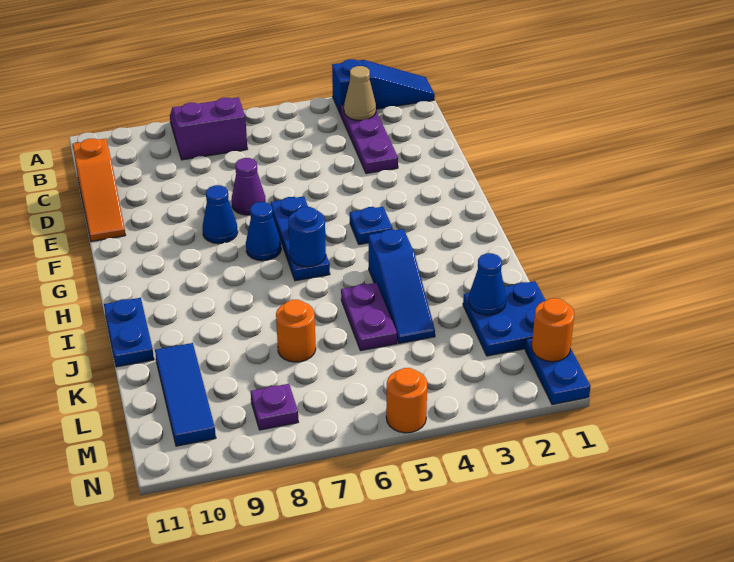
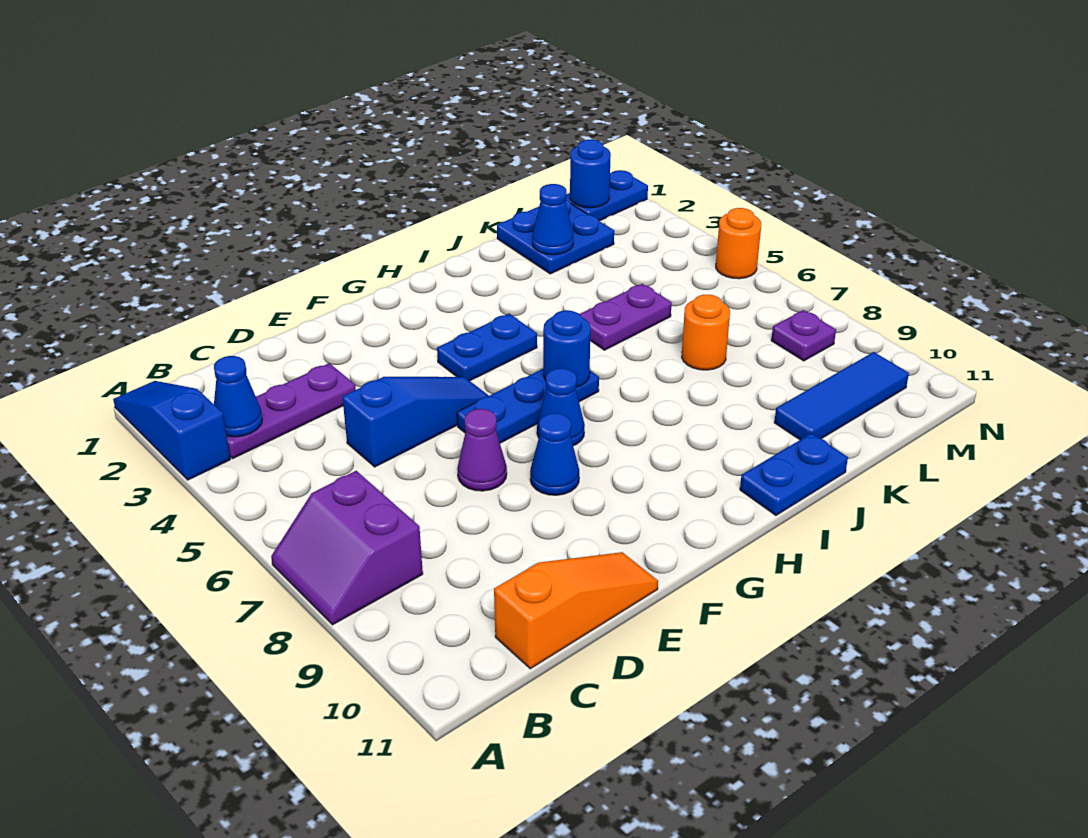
tan 1x1 cone [344,66,376,121] -> blue 1x1 cone [214,356,262,437]
blue 1x1 plate [350,207,393,244] -> blue 1x2 plate [437,314,537,381]
blue 1x3 slope [369,229,435,343] -> blue 1x3 slope moved to [342,377,489,467]
orange 1x1 round brick [532,298,575,362] -> blue 1x1 round brick [570,140,611,208]

